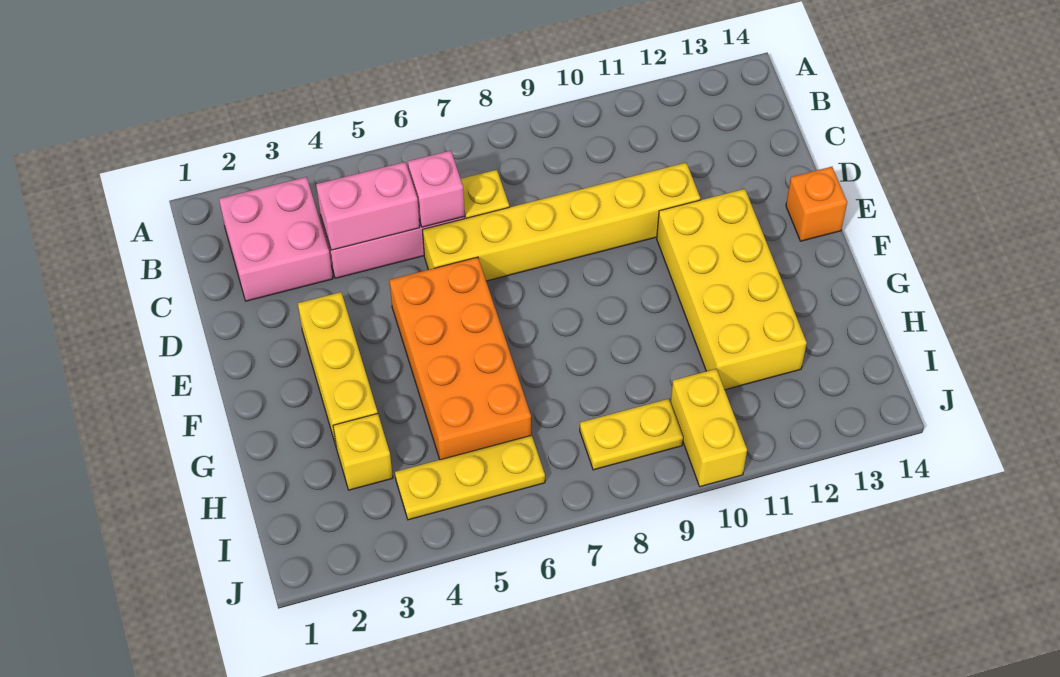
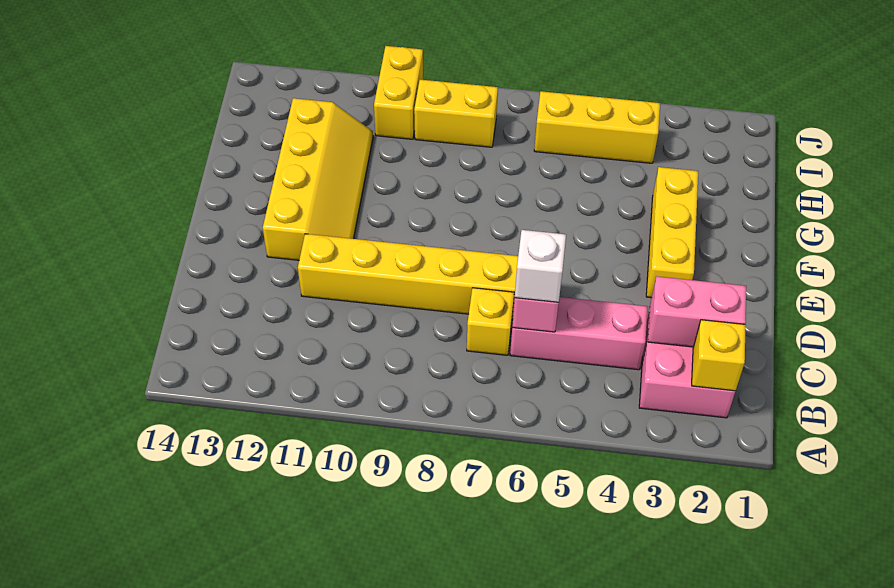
pink 1x2 brick [316,162,420,250] -> pink 1x2 brick moved to [648,276,746,347]
none -> white 1x1 brick [515,230,566,302]
orange 2x4 brick [390,257,531,460] -> none
yellow 2x4 brick [657,189,807,390] -> yellow 2x4 slope [263,98,373,260]
orange 1x1 brick [786,167,847,241] -> none
yellow 1x1 brick [333,414,393,490] -> yellow 1x1 brick moved to [692,320,746,391]
yellow 1x3 plate [395,435,545,520] -> yellow 1x3 brick [534,91,660,163]
yellow 1x2 plate [580,399,683,470] -> yellow 1x2 brick [414,80,498,147]

